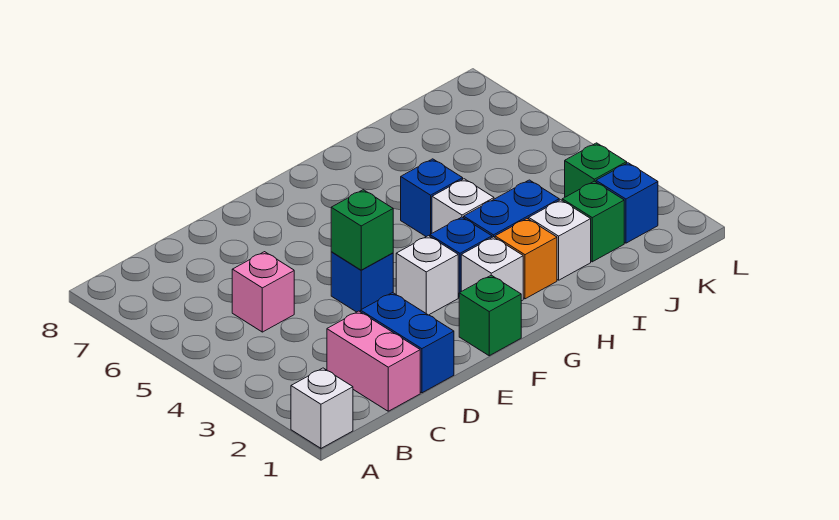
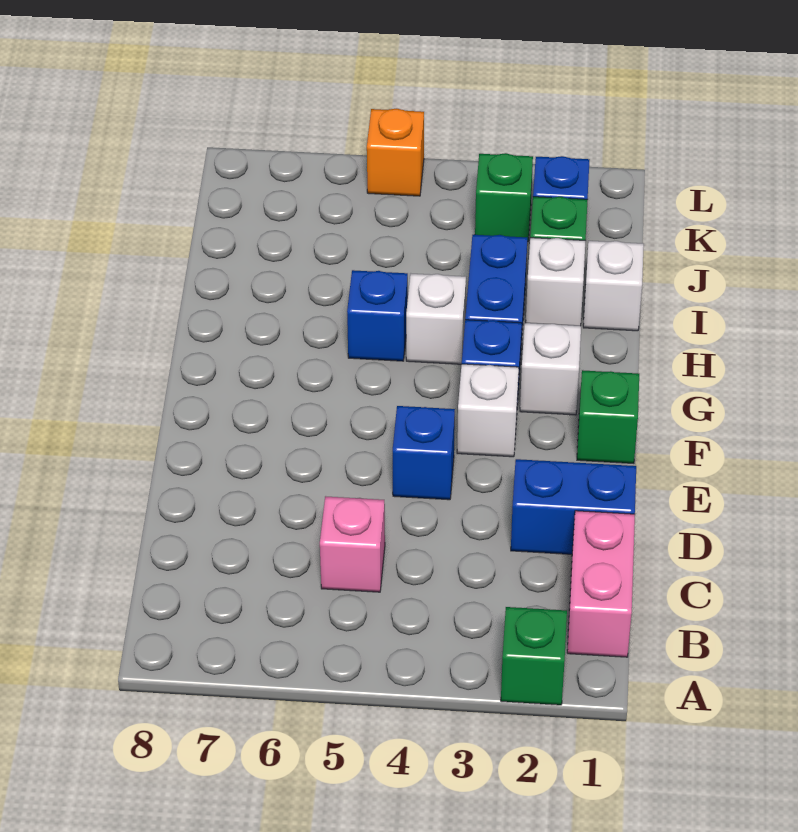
white 1x1 brick [291,368,353,448] -> white 1x1 brick moved to [583,241,644,331]
pink 1x2 brick [327,311,420,411] -> pink 1x2 brick turned to [567,511,635,657]
green 1x1 brick [331,190,393,270] -> green 1x1 brick moved to [501,607,567,705]
orange 1x1 brick [495,219,557,299] -> orange 1x1 brick moved to [367,109,424,196]

